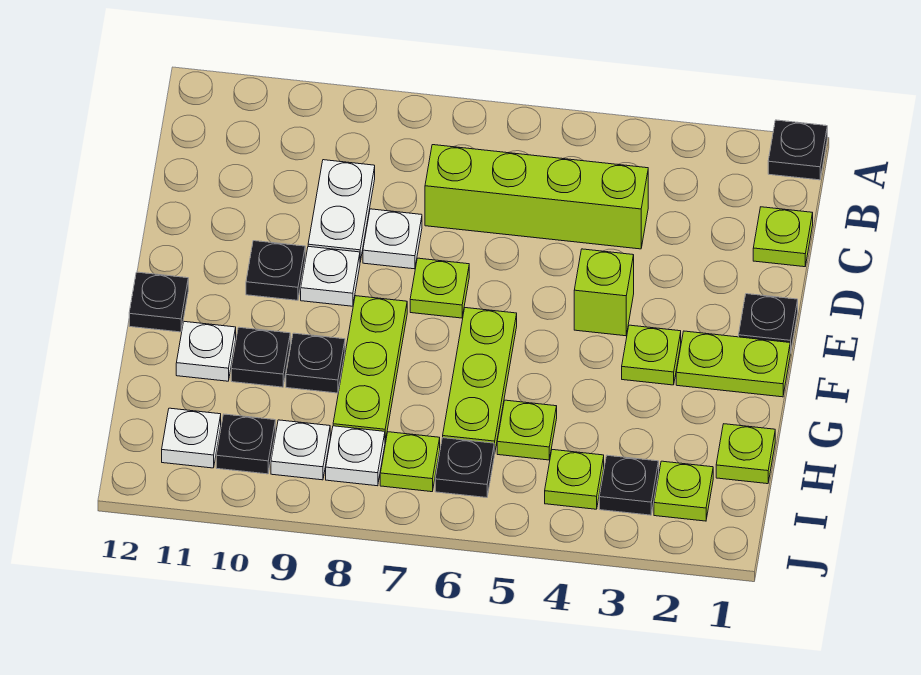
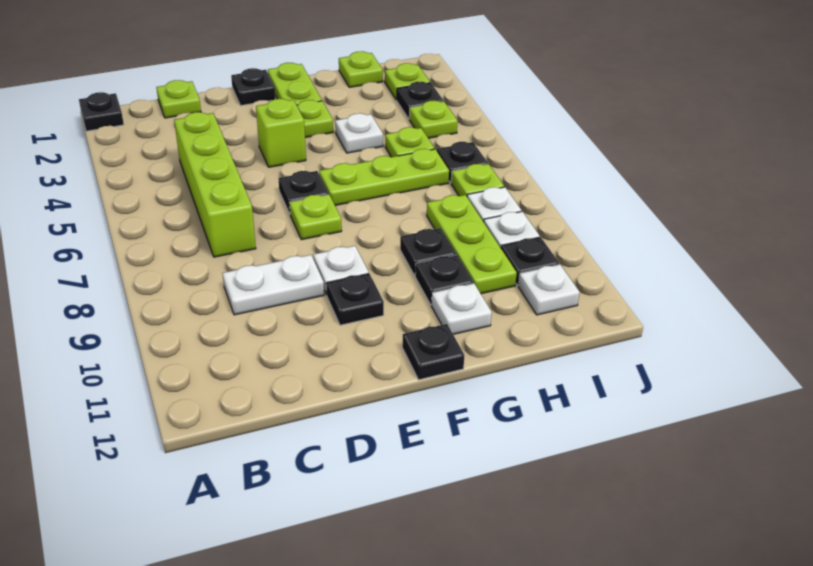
white 1x1 plate [363,209,422,269] -> white 1x1 plate moved to [335,113,383,153]
none -> black 1x1 plate [278,171,329,213]
lime 1x3 plate [333,296,407,441] -> lime 1x3 plate turned to [427,195,517,294]

